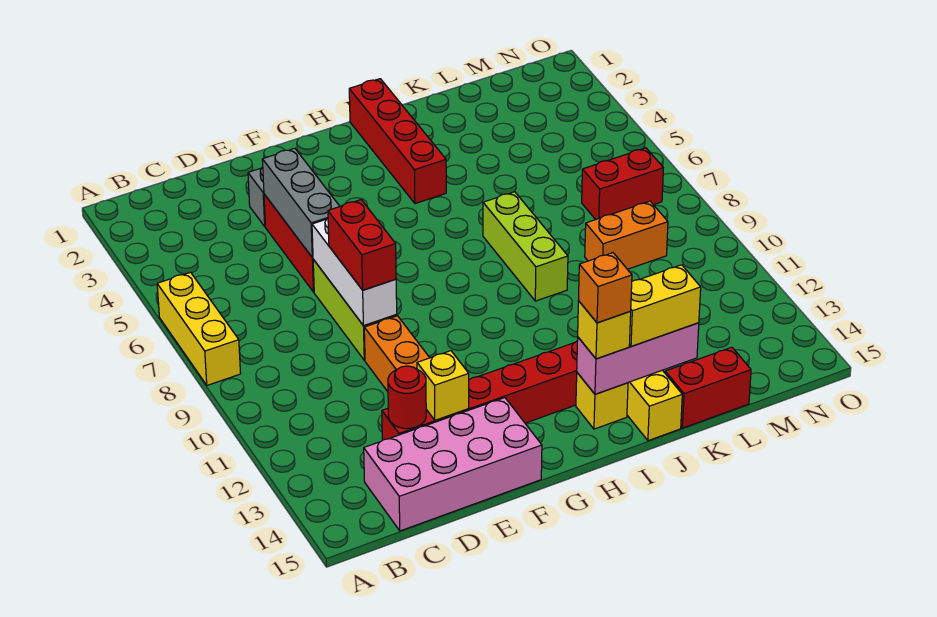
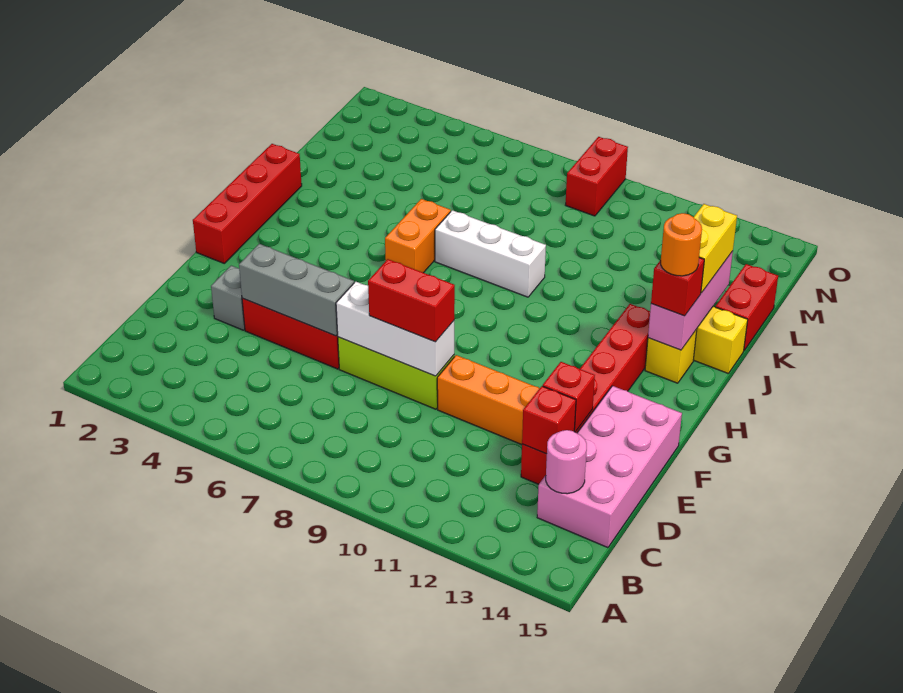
yellow 1x3 brick [157,272,241,385] -> none
none -> pink 1x1 round brick [546,430,587,494]
red 1x1 round brick [388,366,426,429] -> red 1x1 brick [522,386,576,454]
yellow 1x1 brick [417,351,469,420] -> red 1x1 brick [543,362,595,432]
red 1x4 brick [349,79,446,204] -> red 1x4 brick turned to [193,144,302,263]
yellow 1x1 brick [578,301,631,359] -> red 1x1 brick [651,258,704,316]
orange 1x1 brick [579,253,632,323] -> orange 1x1 round brick [661,213,702,276]
lime 1x3 brick [483,192,568,301] -> white 1x3 brick [435,210,546,297]
orange 1x2 brick [585,201,668,269] -> orange 1x2 brick moved to [385,199,451,273]
red 1x2 brick [582,148,663,220] -> red 1x2 brick moved to [566,137,628,216]

